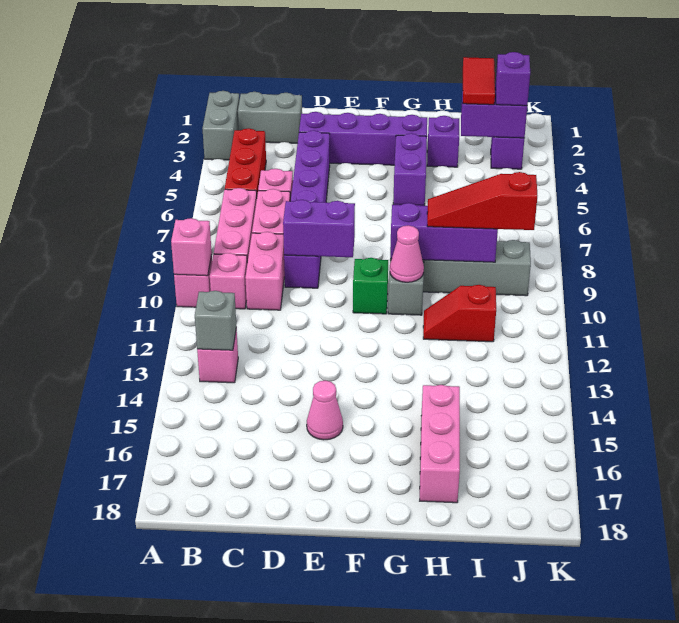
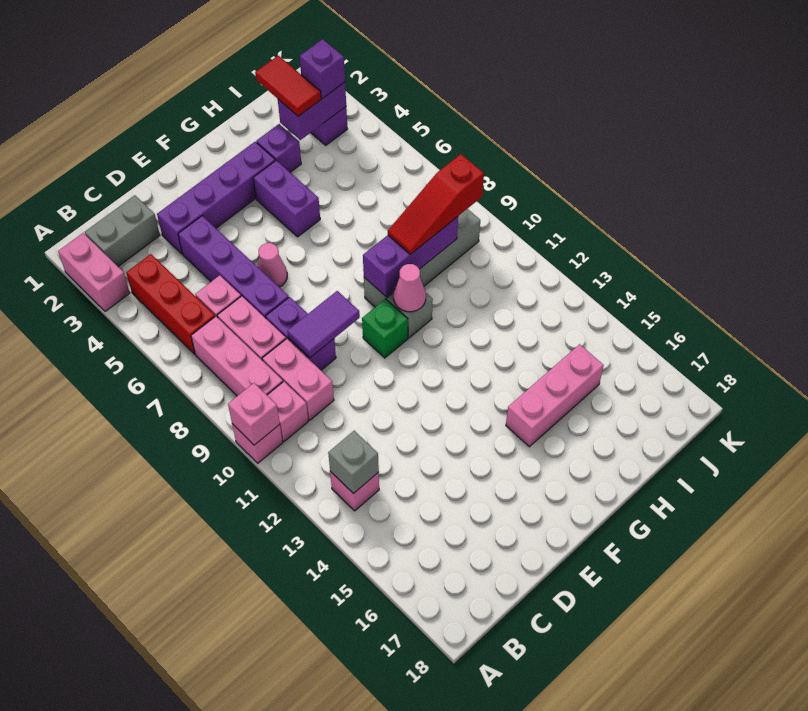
grey 1x2 brick [202,91,240,160] -> pink 1x2 brick [58,233,130,312]
purple 1x2 brick [283,200,355,257] -> purple 1x2 tile [287,291,360,358]
pink 1x1 cone [307,381,343,440] -> pink 1x1 cone moved to [257,243,287,287]
red 1x2 slope [423,285,496,342] -> none
pink 1x3 brick [420,385,460,503] -> pink 1x3 brick turned to [506,344,604,447]

